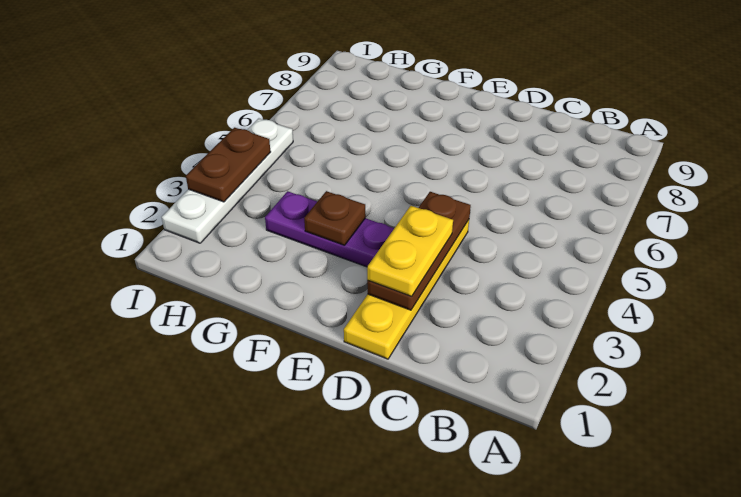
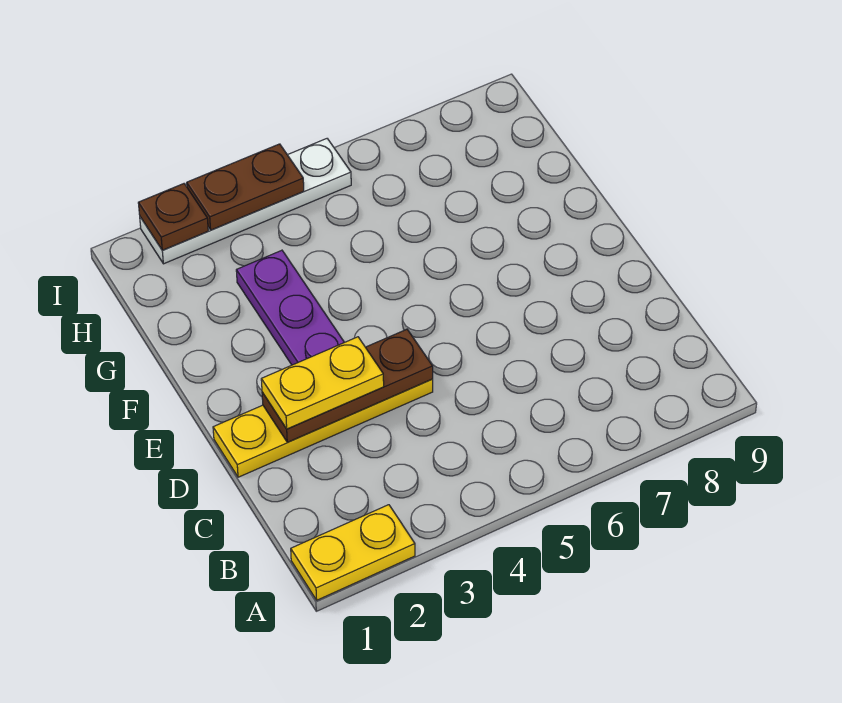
none -> yellow 1x2 plate [291,505,415,600]
brown 1x1 plate [304,191,366,245] -> brown 1x1 plate moved to [138,184,208,250]

